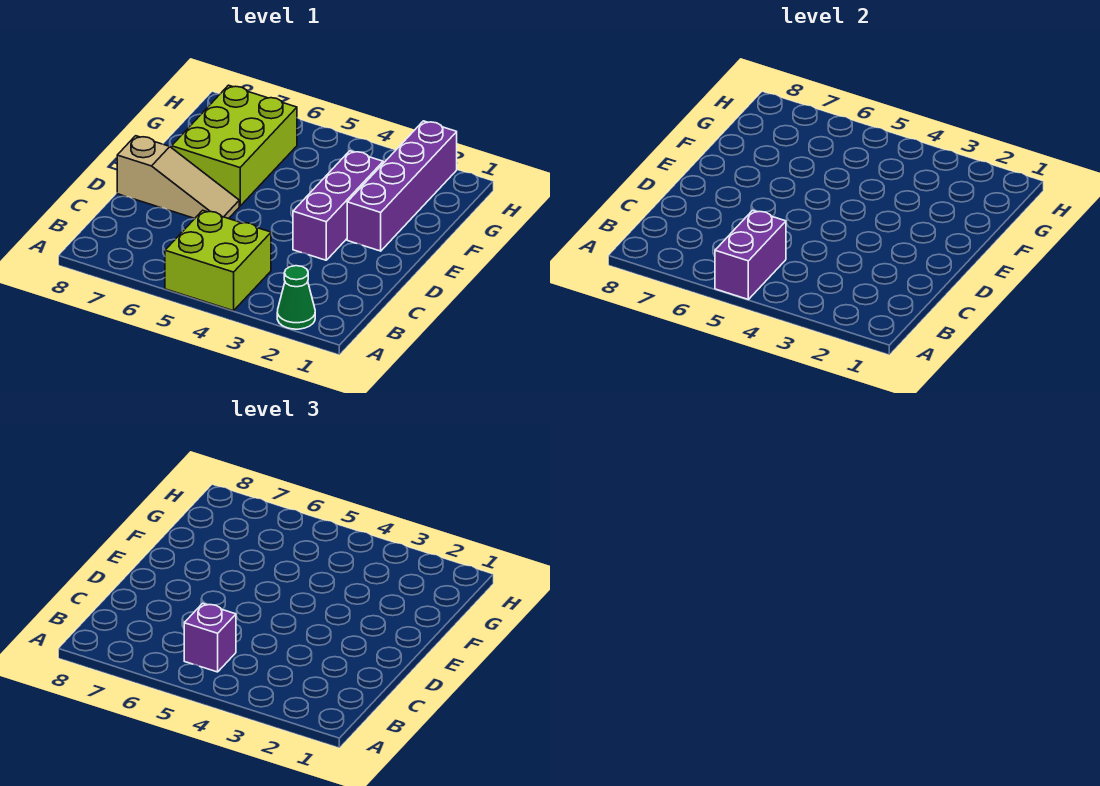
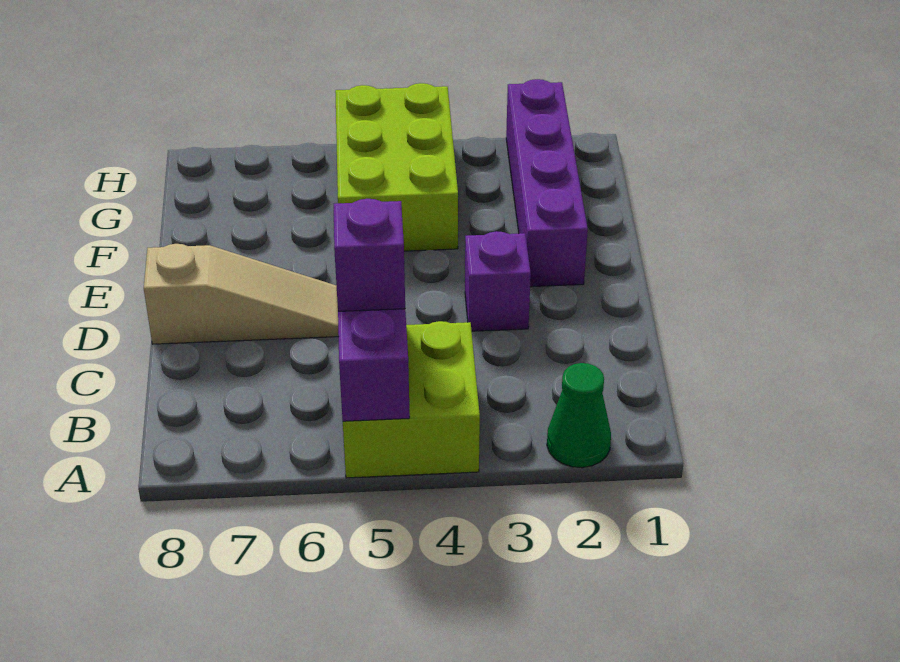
purple 1x3 brick [293,151,383,260] -> purple 1x1 brick [465,231,531,331]
lime 2x3 brick [172,85,297,206] -> lime 2x3 brick moved to [335,83,458,251]

